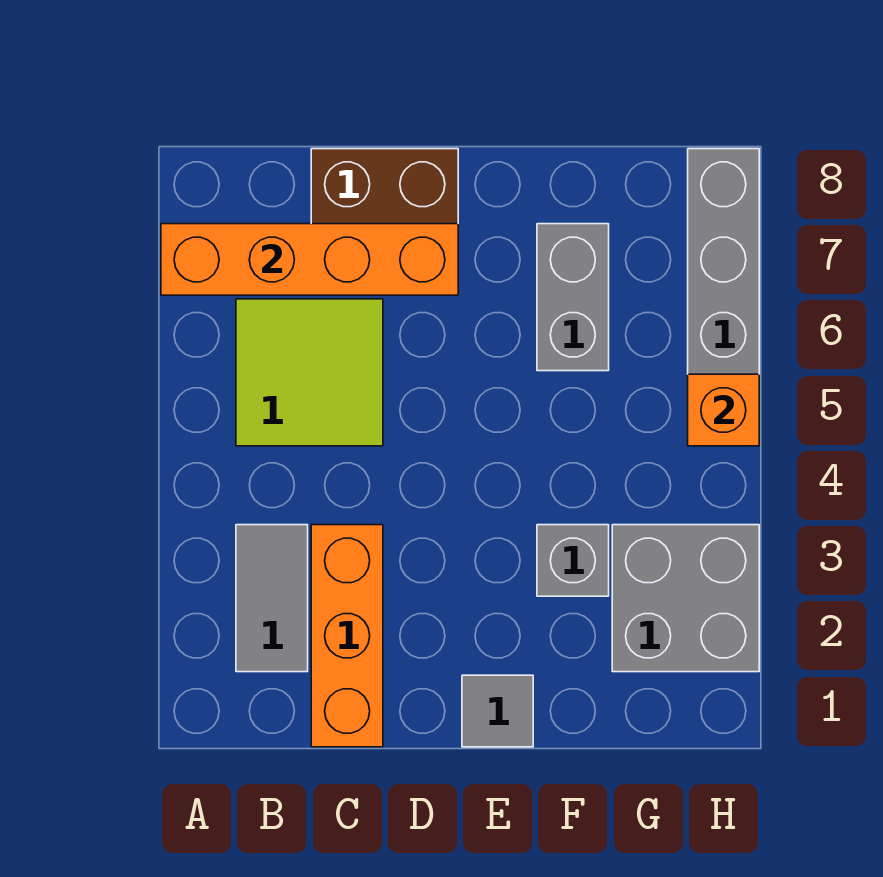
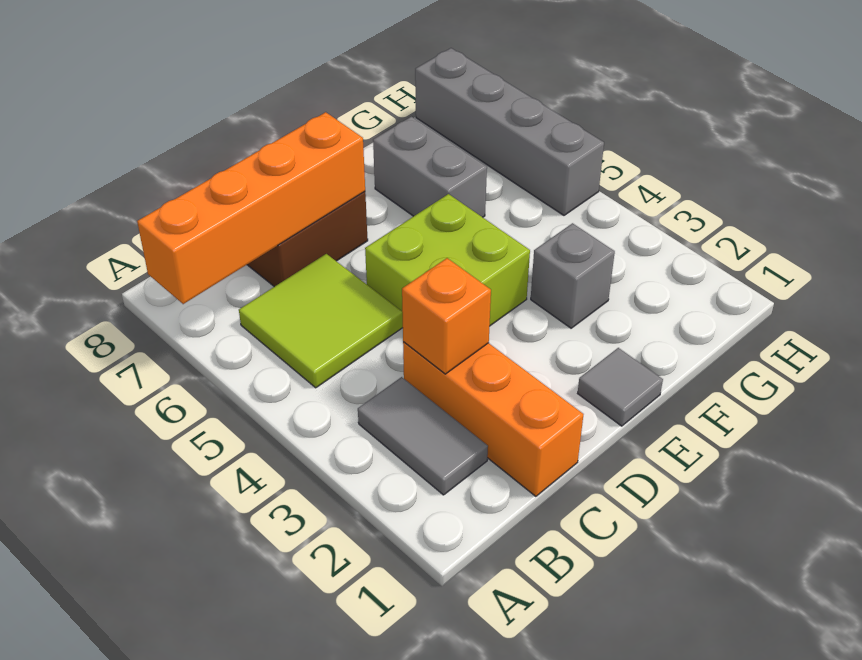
none -> lime 2x2 brick [365,194,530,326]
grey 2x2 brick [612,525,759,672] -> none
orange 1x1 brick [688,374,759,446] -> orange 1x1 brick moved to [402,258,491,374]

